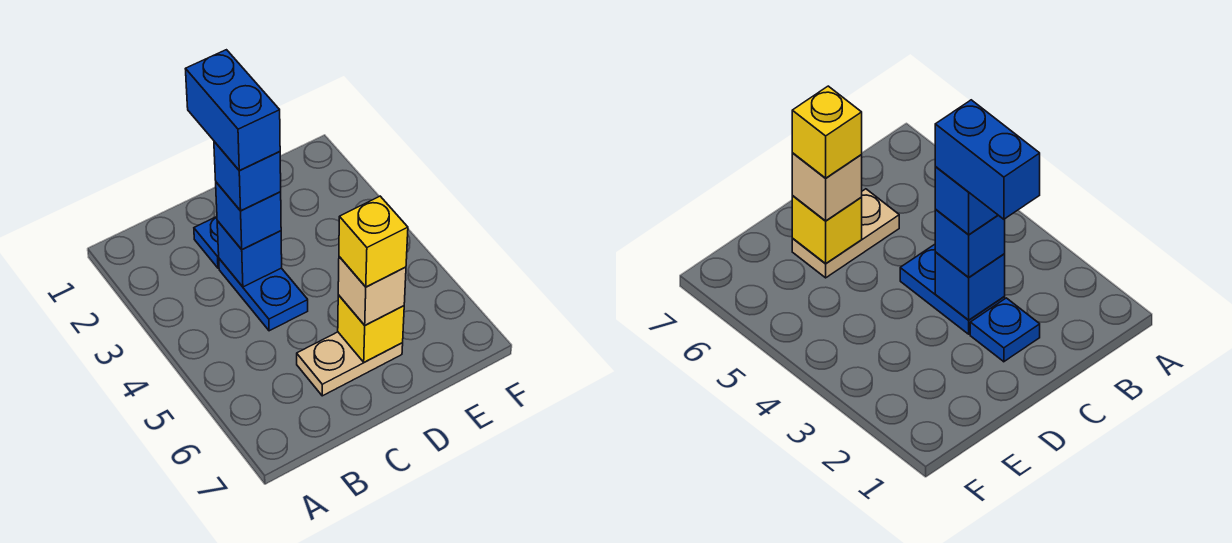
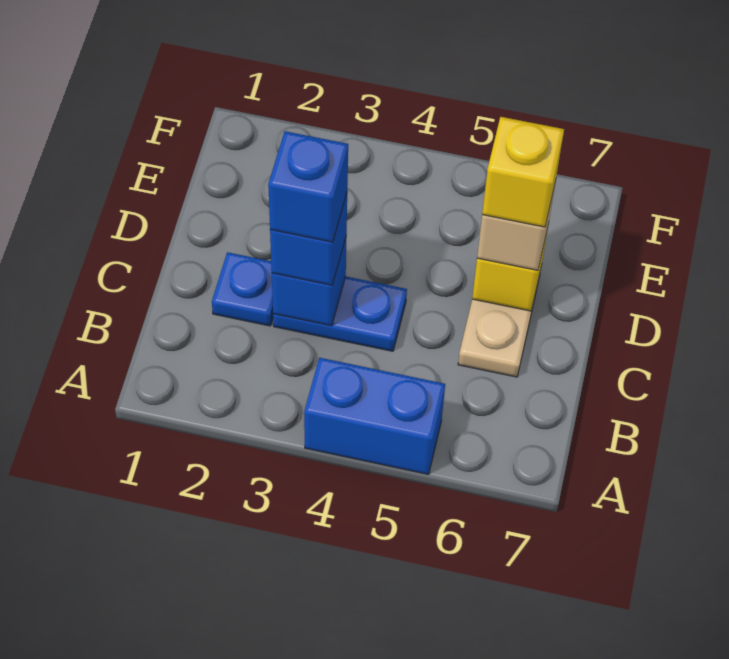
blue 1x2 brick [186,50,280,170] -> blue 1x2 brick moved to [304,358,445,474]

